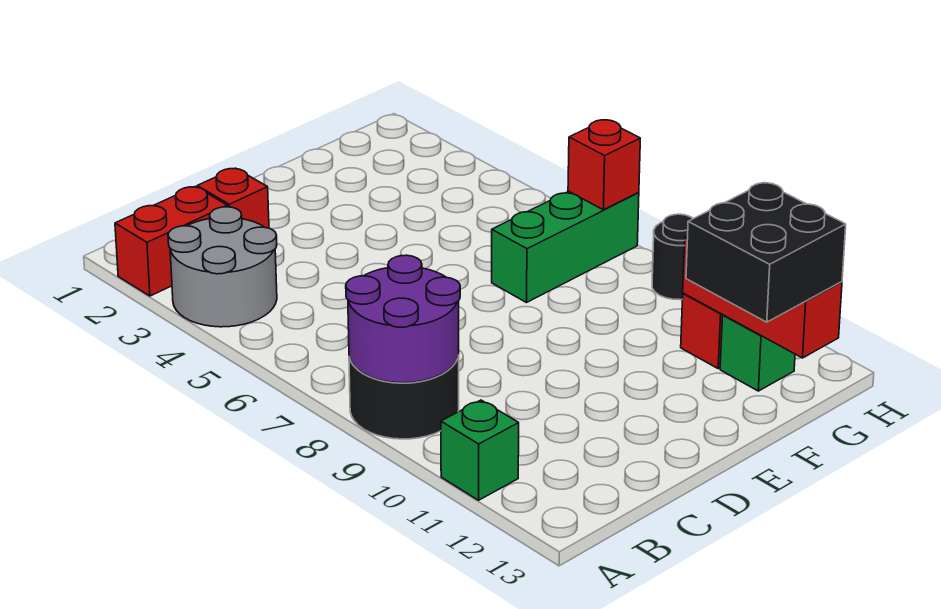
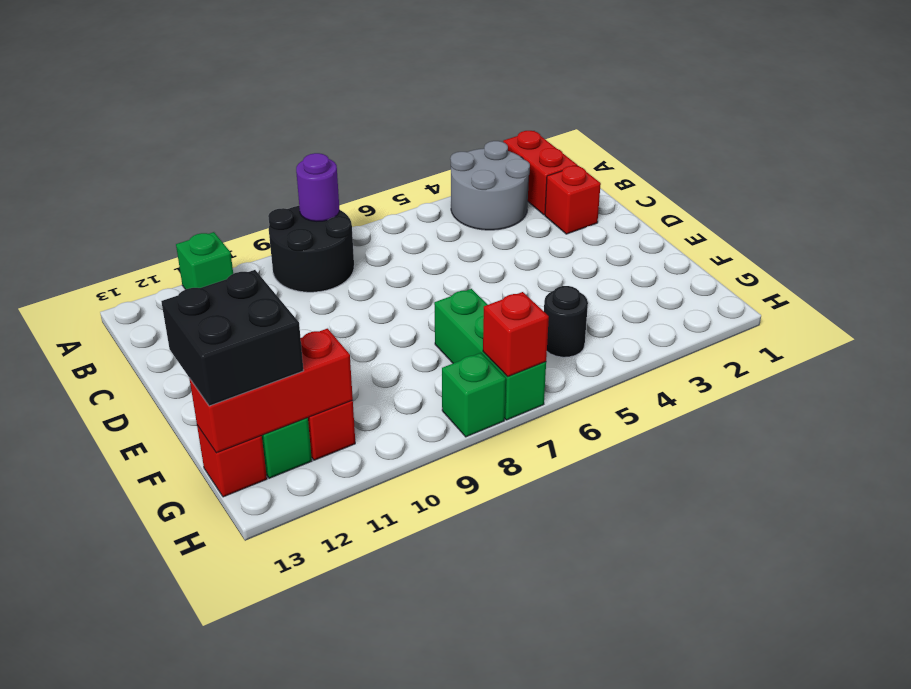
purple 2x2 round brick [346,255,460,383] -> purple 1x1 round brick [296,153,339,221]
none -> red 1x1 brick [197,425,267,497]
none -> green 1x1 brick [442,353,506,437]
black 1x1 round brick [652,214,693,300] -> black 1x1 round brick moved to [544,286,588,357]

